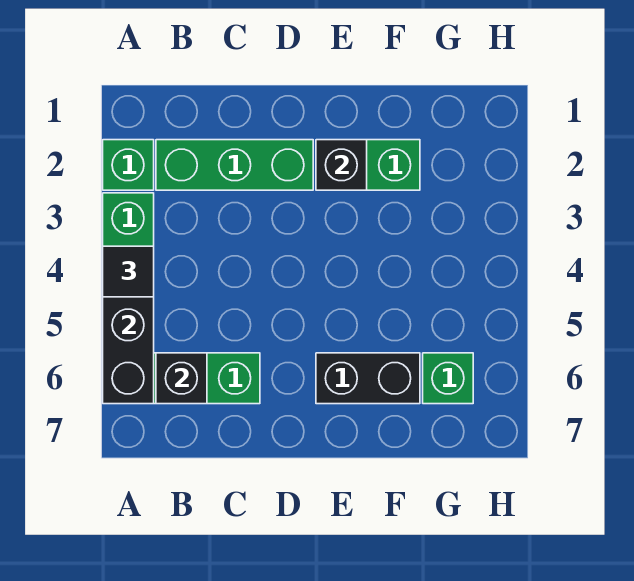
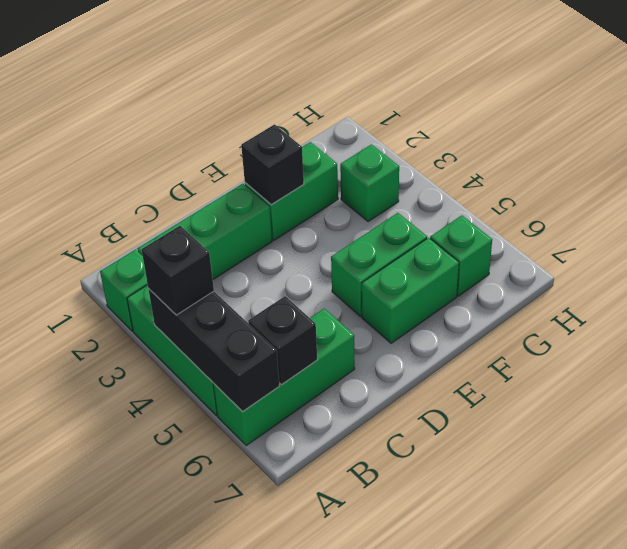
black 1x1 tile [103,246,154,297] -> black 1x1 brick [142,226,214,315]
none -> green 1x2 brick [331,213,427,316]
black 1x2 brick [316,353,420,404] -> green 1x2 brick [362,238,459,343]
none -> green 1x1 brick [340,144,399,222]

